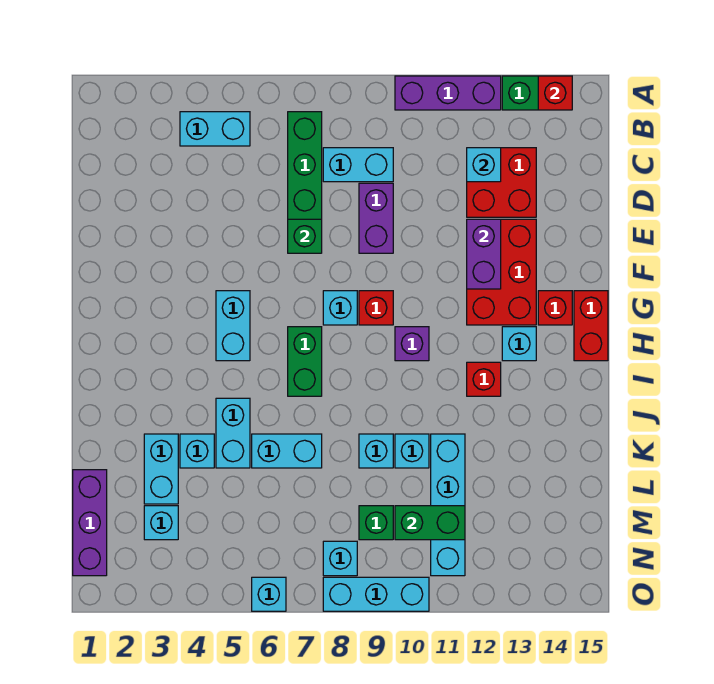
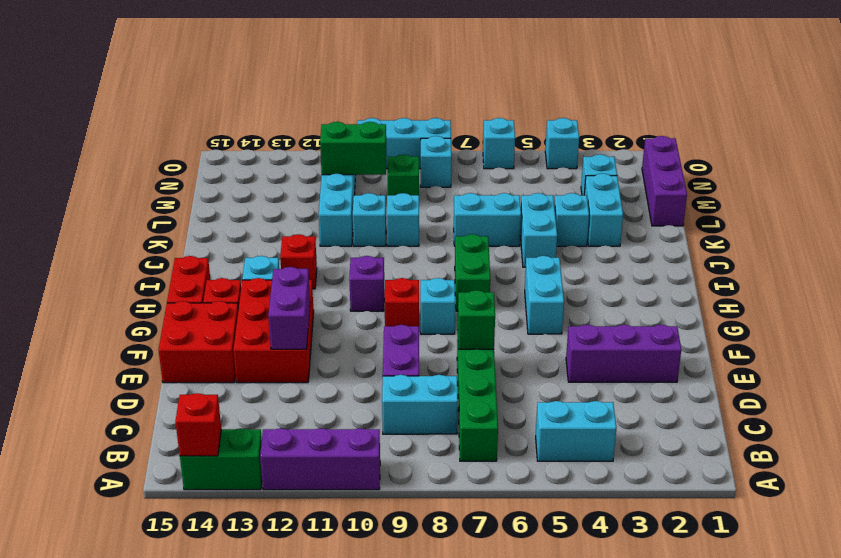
red 2x2 brick [467,148,536,217] -> red 2x2 brick moved to [159,301,238,383]
cyan 1x1 brick [467,148,501,182] -> cyan 1x1 brick moved to [545,118,579,169]
none -> purple 1x3 brick [566,325,681,382]

